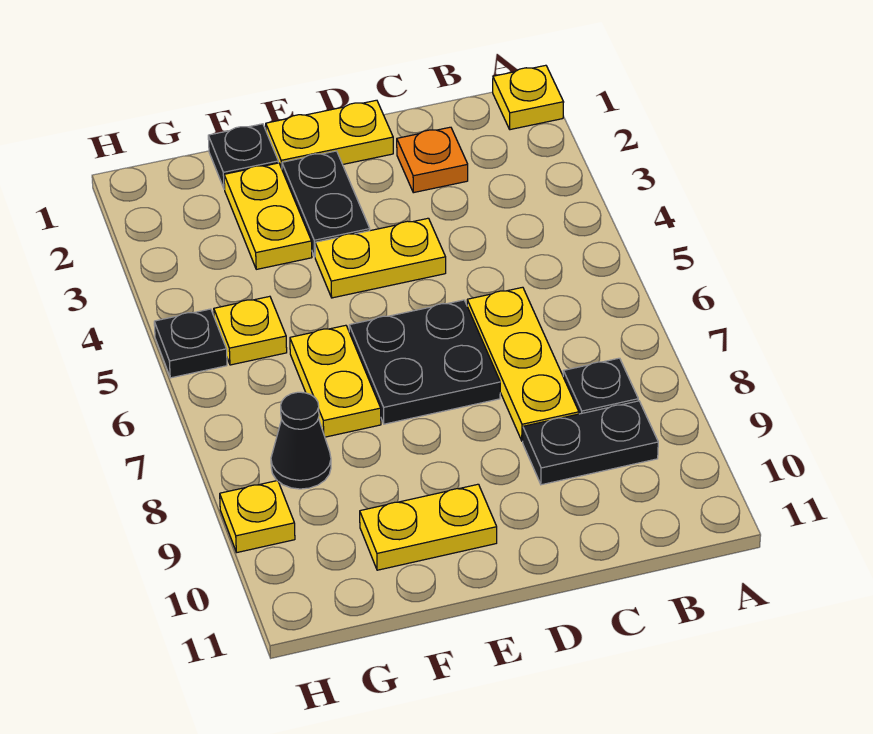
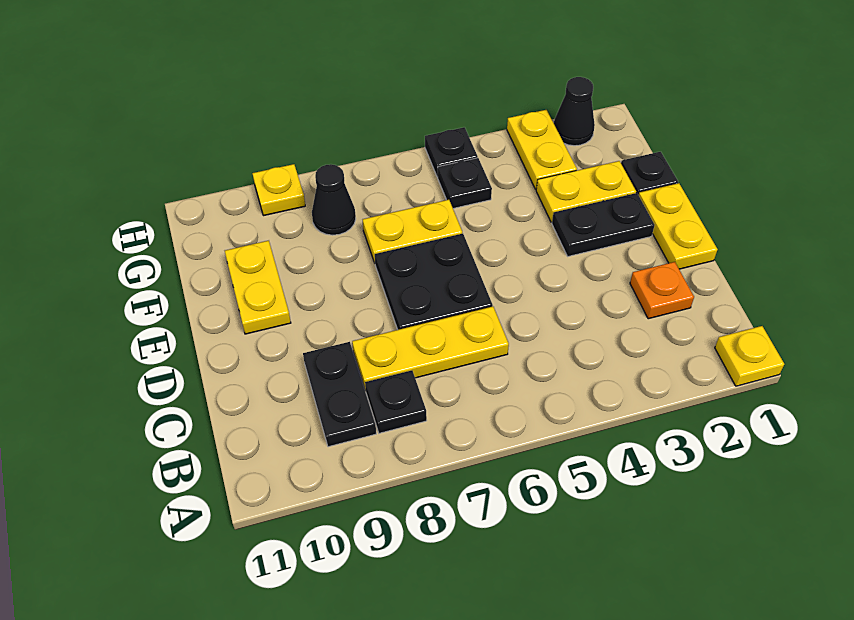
yellow 1x2 plate [315,218,446,298] -> yellow 1x2 plate moved to [507,110,577,189]
yellow 1x1 plate [214,296,287,365] -> black 1x1 plate [438,158,492,208]
none -> black 1x1 cone [554,77,595,146]

